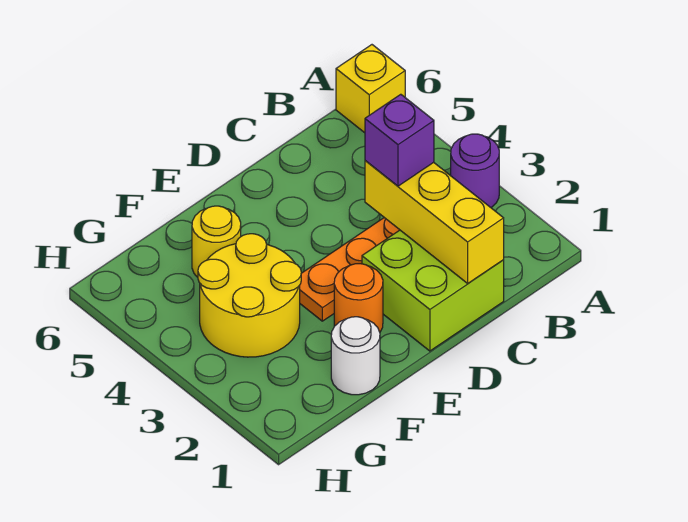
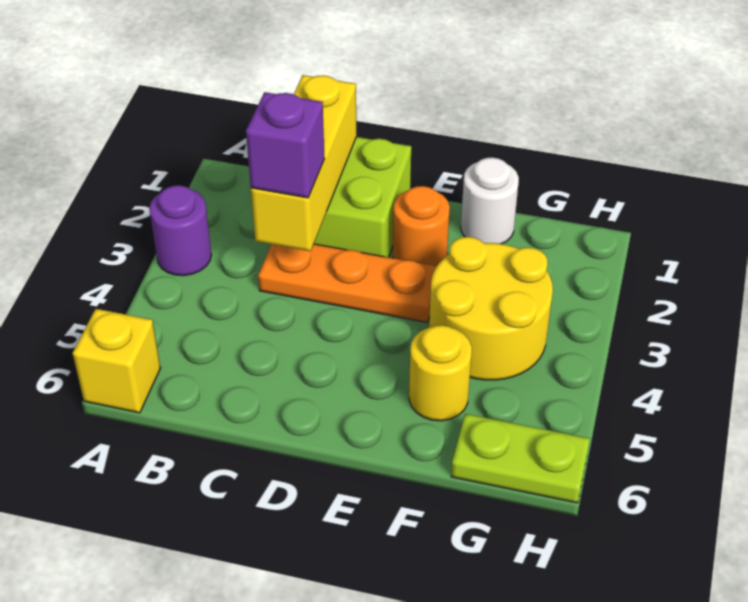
none -> lime 1x2 plate [451,414,590,503]

